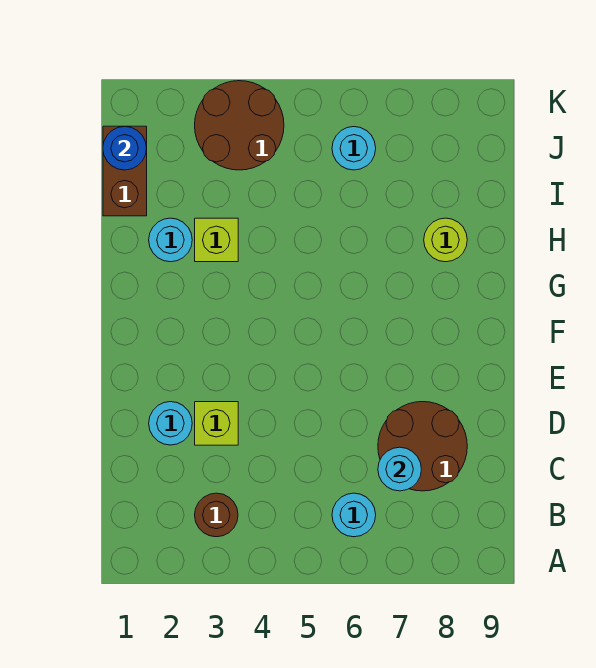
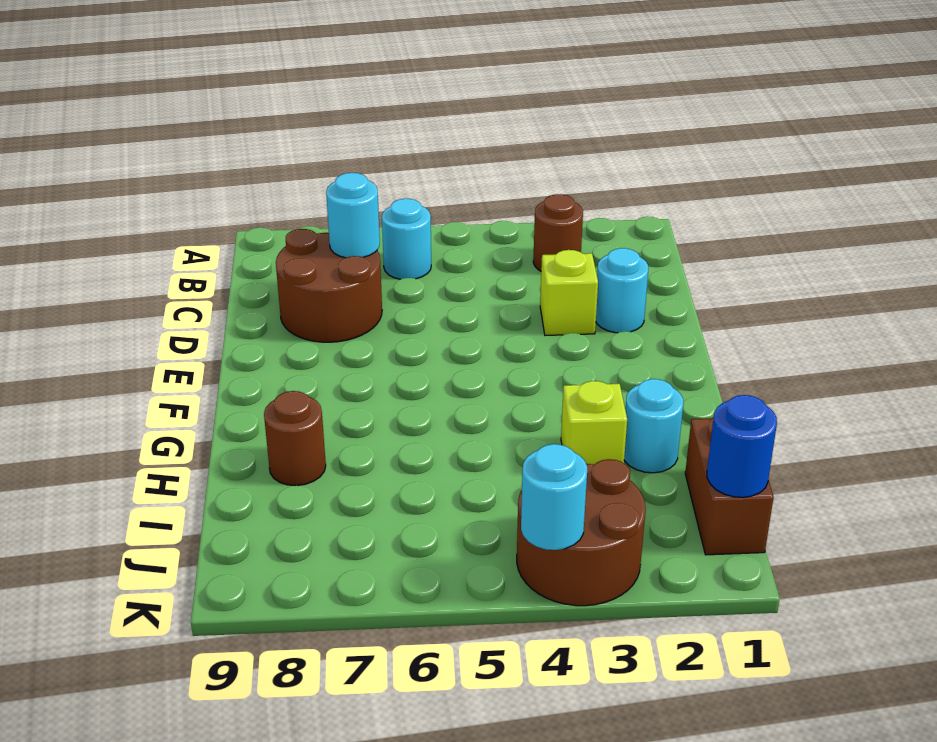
lime 1x1 round brick [424,218,467,262] -> brown 1x1 round brick [264,391,326,486]
cyan 1x1 round brick [332,127,376,170] -> cyan 1x1 round brick moved to [521,444,587,550]

